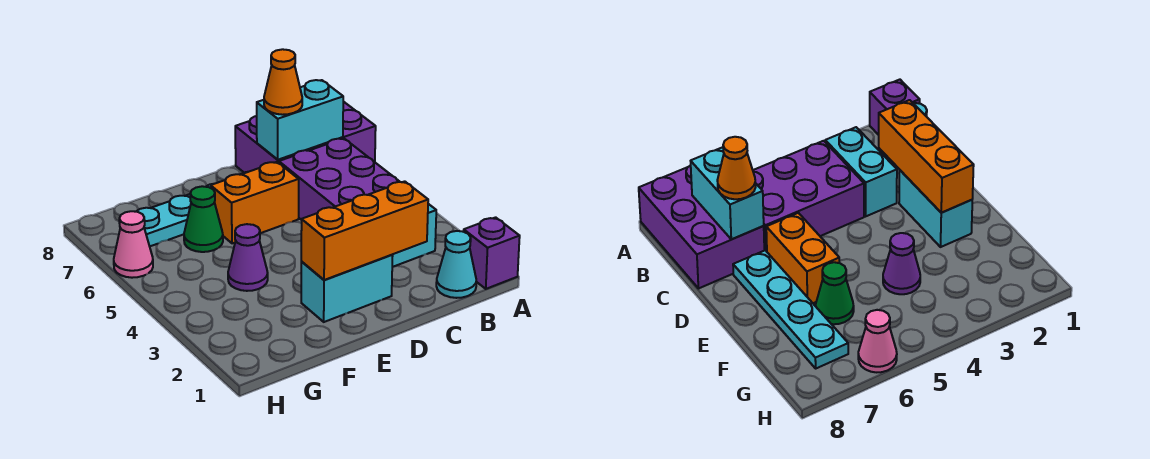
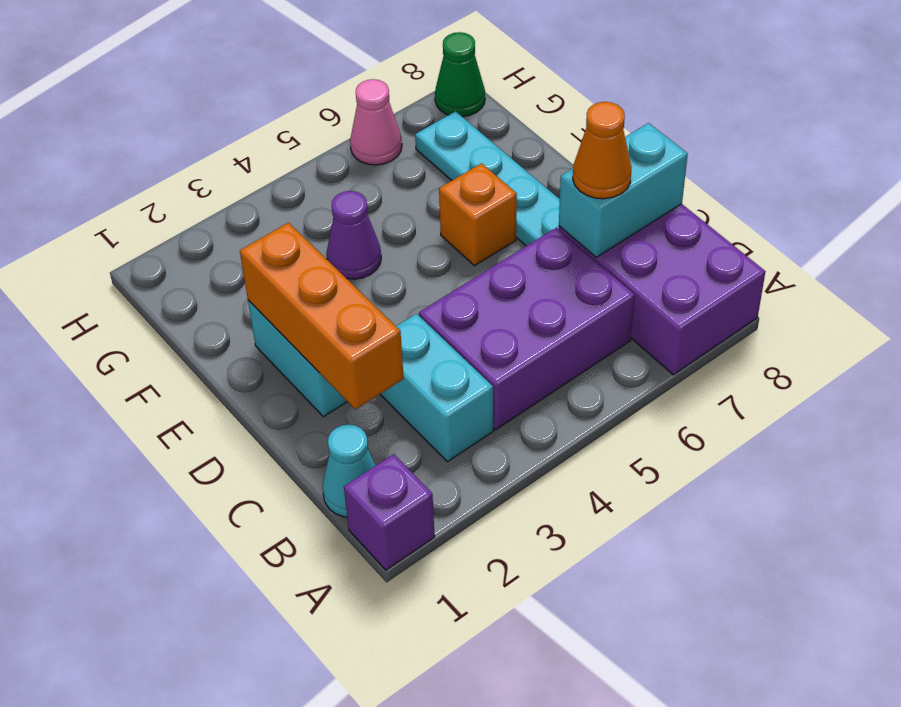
cyan 1x2 brick [257,80,343,160] -> cyan 1x2 brick turned to [559,123,688,257]
orange 1x2 brick [211,162,299,243] -> orange 1x1 brick [439,163,517,266]
green 1x1 cone [184,186,223,252] -> green 1x1 cone moved to [435,32,485,117]

